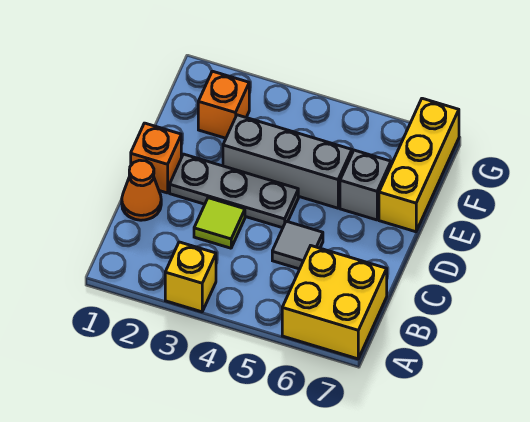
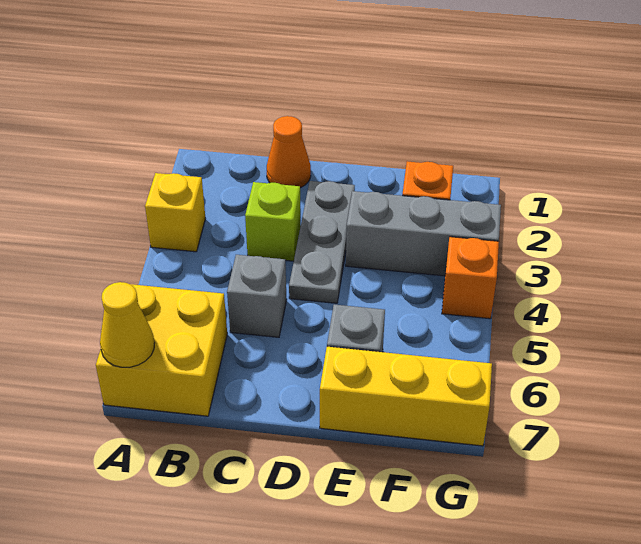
none -> yellow 1x1 cone [100,282,155,367]
lime 1x1 tile [194,198,245,248] -> lime 1x1 brick [245,182,301,261]
grey 1x1 tile [272,221,323,269] -> grey 1x1 brick [227,255,287,337]
orange 1x1 brick [131,123,181,193] -> orange 1x1 brick moved to [442,237,499,319]
grey 1x3 brick [223,115,352,208] -> grey 1x3 brick turned to [346,191,501,276]

